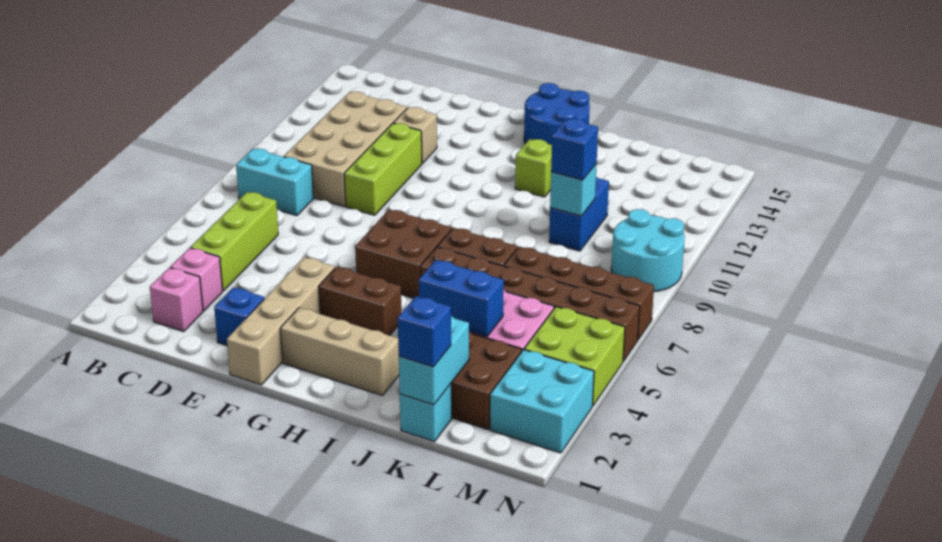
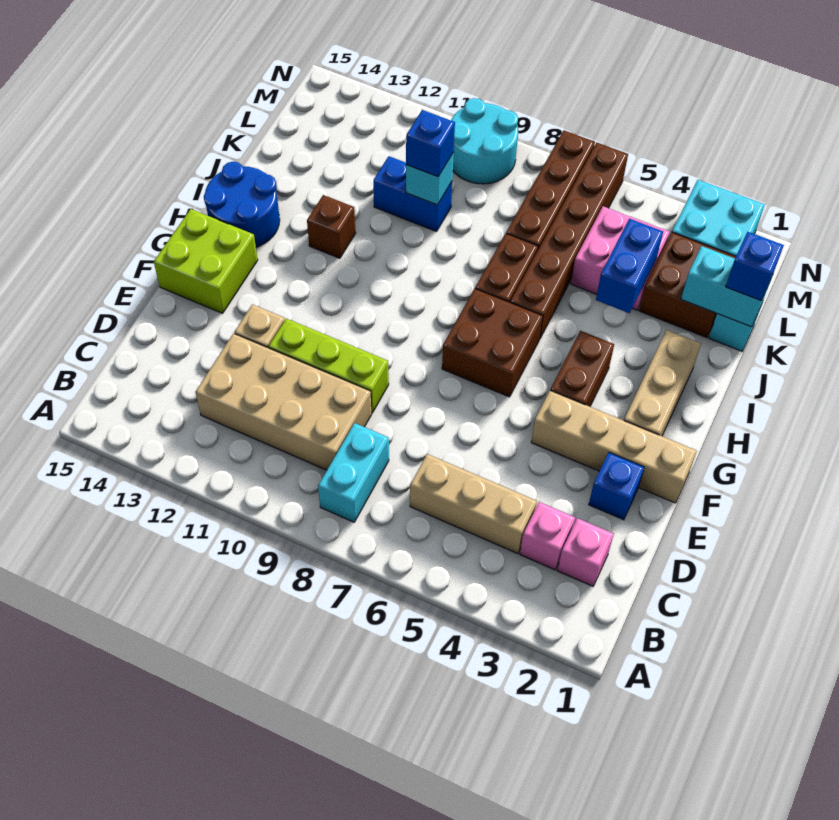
lime 1x3 brick [191,192,278,291] -> tan 1x3 brick [410,454,537,554]
lime 1x1 brick [515,139,552,197] -> brown 1x1 brick [307,195,356,258]
lime 2x2 brick [524,307,625,406] -> lime 2x2 brick moved to [154,209,258,313]

